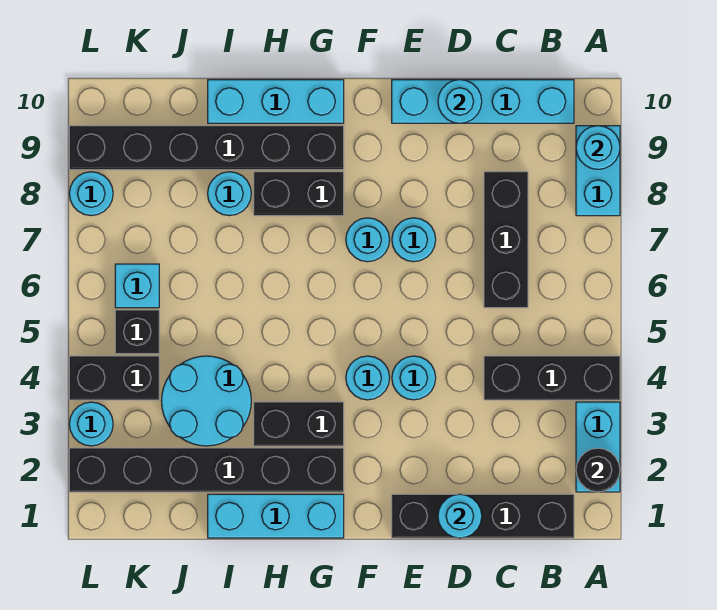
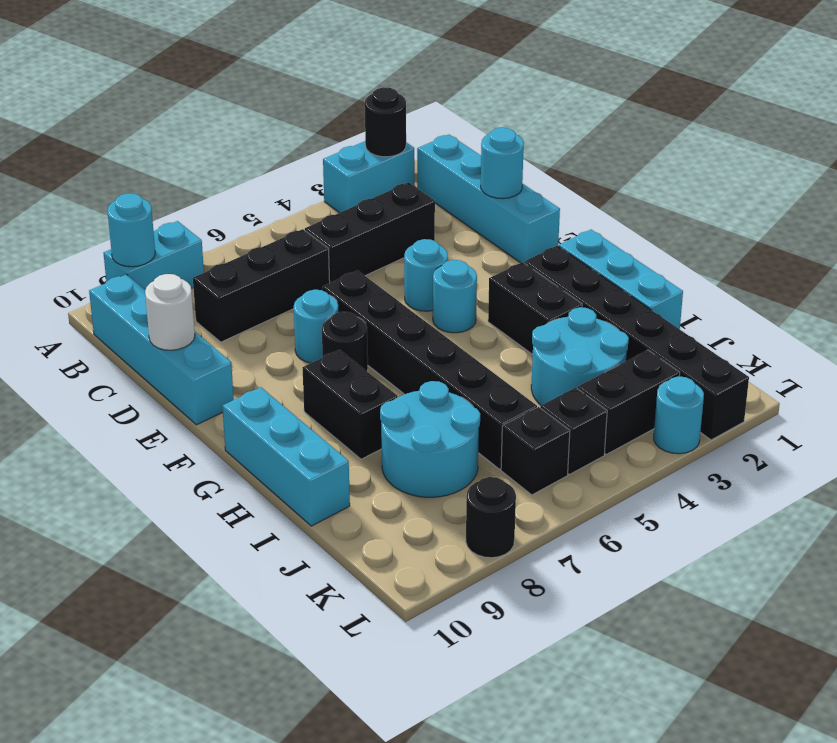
black 1x3 brick [484,356,620,400] -> black 1x3 brick turned to [305,182,435,283]
black 1x4 brick [392,494,574,538] -> cyan 1x4 brick [417,135,560,263]
cyan 1x1 round brick [438,80,482,123] -> white 1x1 round brick [145,274,195,350]
cyan 1x1 round brick [346,218,390,262] -> black 1x1 round brick [322,312,368,372]
black 1x6 brick [69,126,344,170] -> black 1x6 brick moved to [322,270,537,469]
cyan 1x1 round brick [208,172,251,216] -> cyan 2x2 round brick [380,381,480,497]
black 1x2 brick [69,356,159,400] -> black 1x2 brick turned to [577,350,680,455]
cyan 1x1 brick [115,264,159,308] -> black 1x1 brick [501,407,570,495]
cyan 1x1 round brick [69,172,113,216] -> black 1x1 round brick [466,477,516,558]

